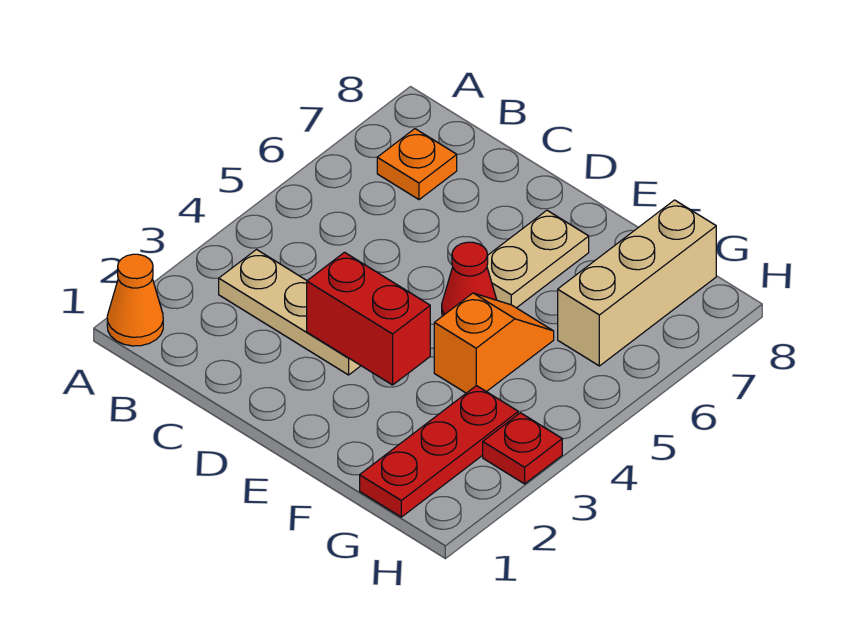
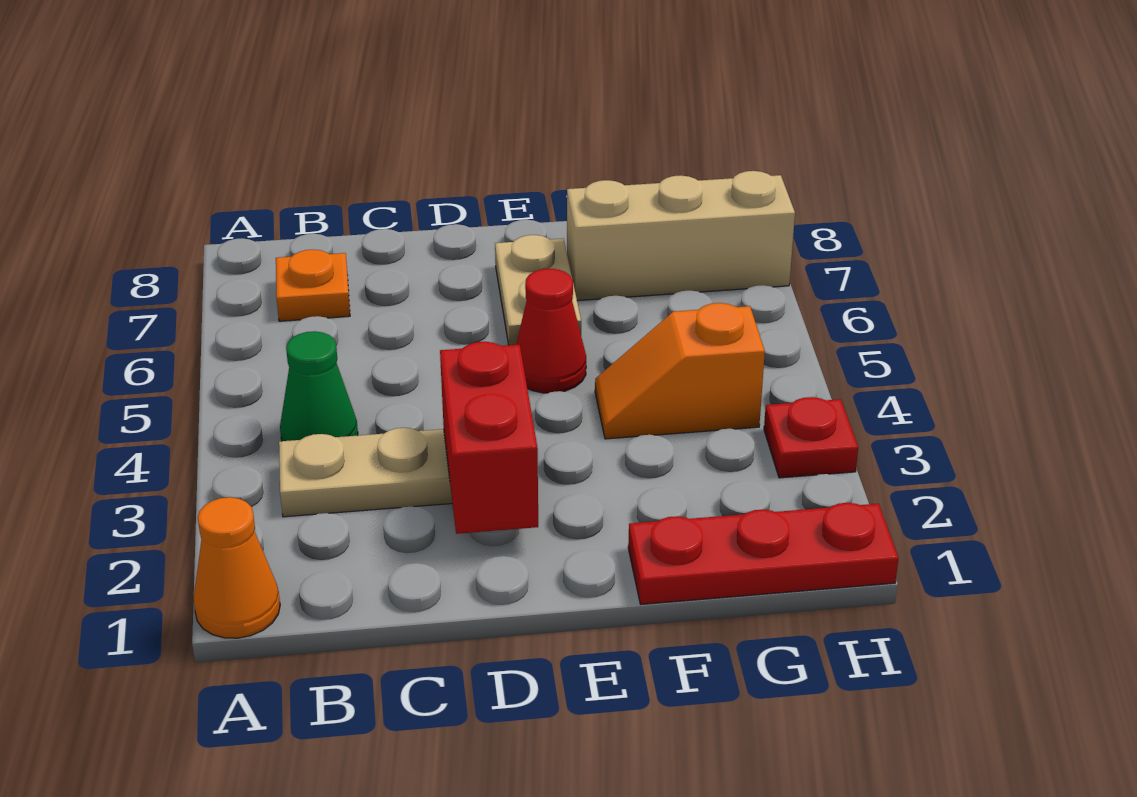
none -> green 1x1 cone [280,331,358,441]
red 1x2 brick [307,252,430,385] -> red 1x2 brick turned to [440,342,538,534]
orange 1x2 slope [434,293,554,393] -> orange 1x2 slope turned to [595,303,765,439]
red 1x3 plate [360,386,518,517] -> red 1x3 plate turned to [628,503,899,604]
tan 1x3 brick [558,200,716,366] -> tan 1x3 brick turned to [567,171,795,301]

